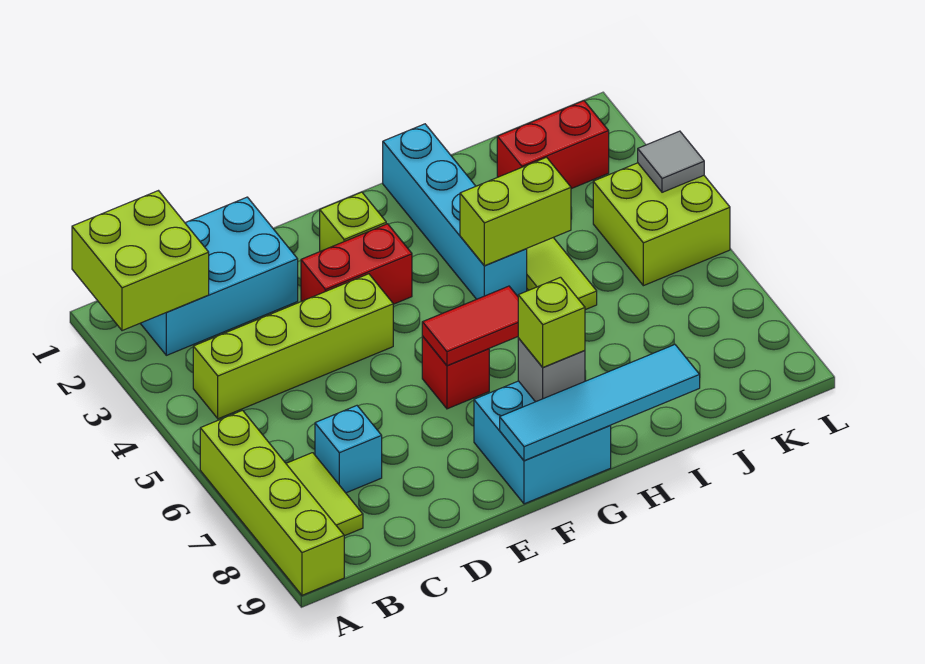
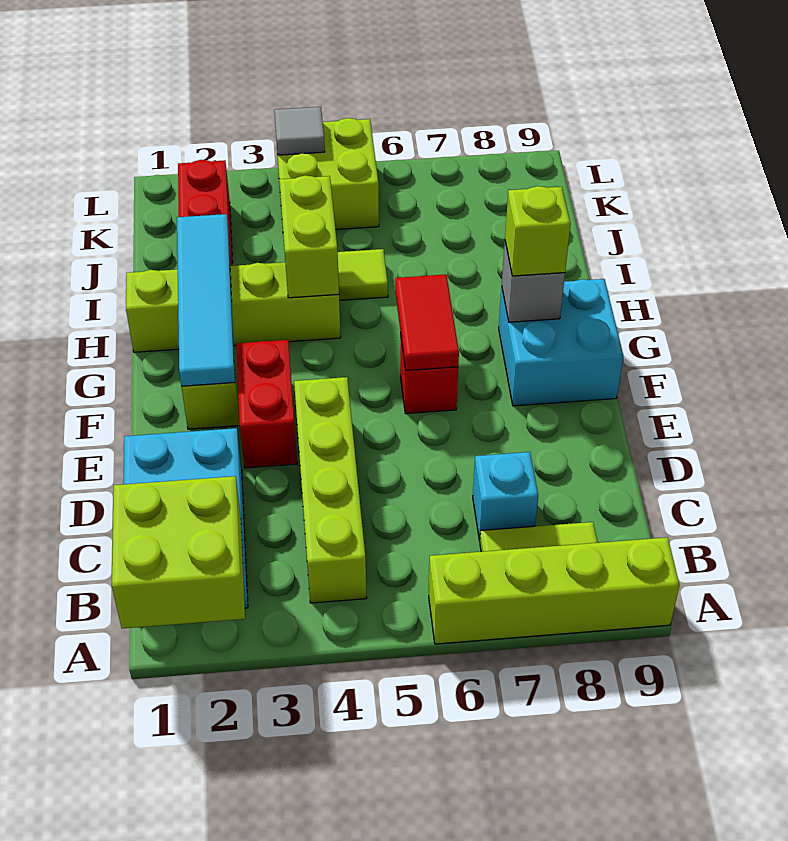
cyan 1x4 tile [500,344,700,461] -> cyan 1x4 tile moved to [177,214,235,386]
cyan 1x4 brick [383,124,527,299] -> lime 1x4 brick [126,262,341,352]

